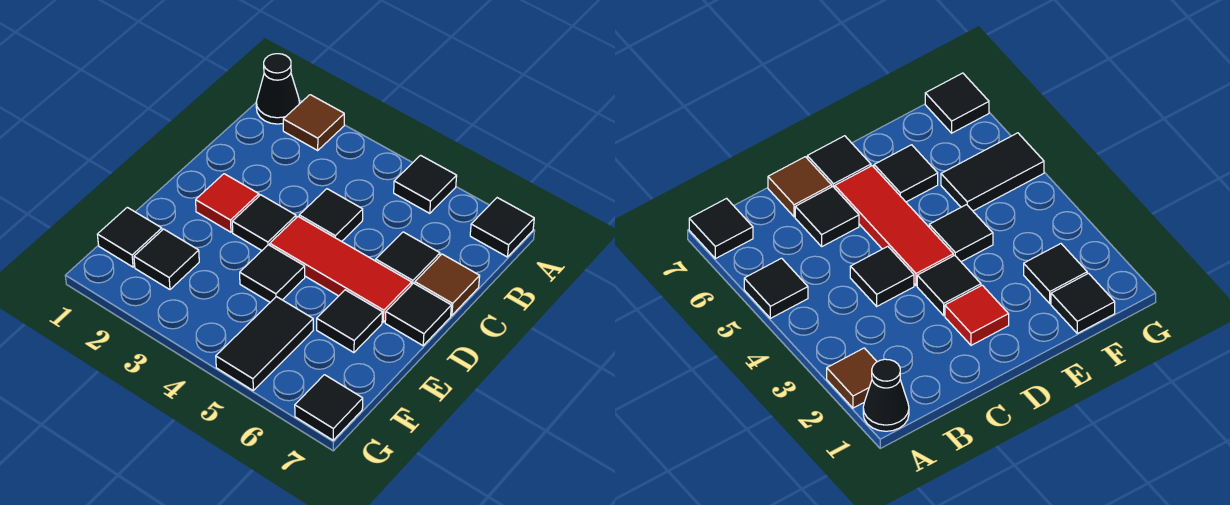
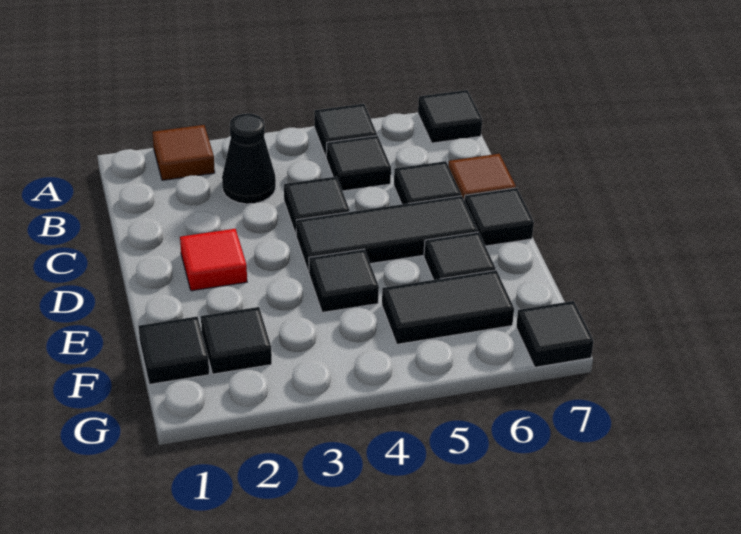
black 1x1 cone [256,54,300,124] -> black 1x1 cone moved to [222,113,276,204]
black 1x1 tile [232,195,296,250] -> black 1x1 tile moved to [326,135,391,191]
red 1x3 tile [270,217,412,322] -> black 1x3 tile [296,196,478,273]
black 1x2 tile [216,297,313,390] -> black 1x2 tile turned to [382,270,514,344]

